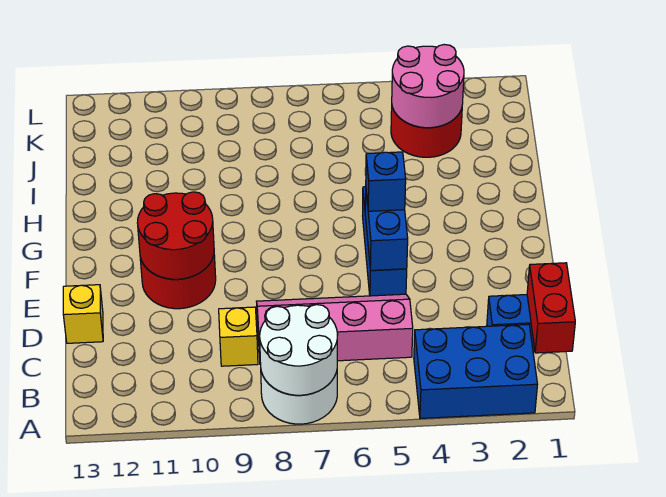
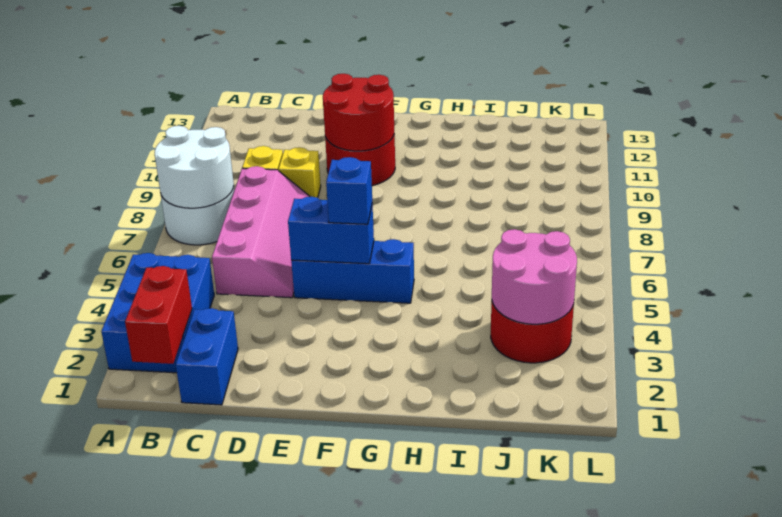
red 1x2 brick [527,263,575,353] -> red 1x2 brick turned to [125,266,192,364]
yellow 1x1 brick [63,285,103,343] -> yellow 1x1 brick moved to [279,147,321,198]

